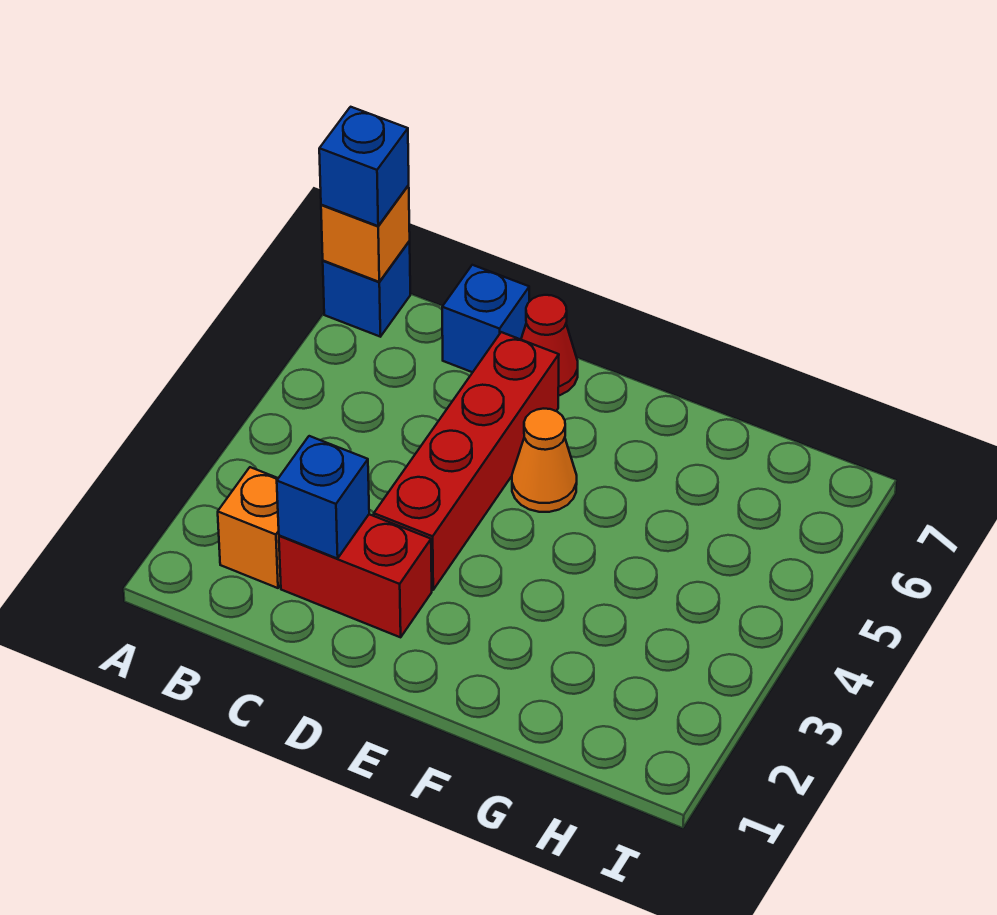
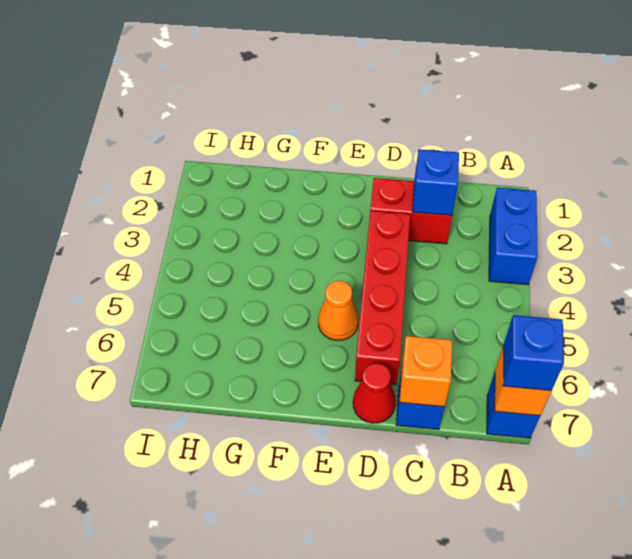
none -> blue 1x2 brick [489,188,538,285]
orange 1x1 brick [218,467,281,588] -> orange 1x1 brick moved to [400,336,452,407]

